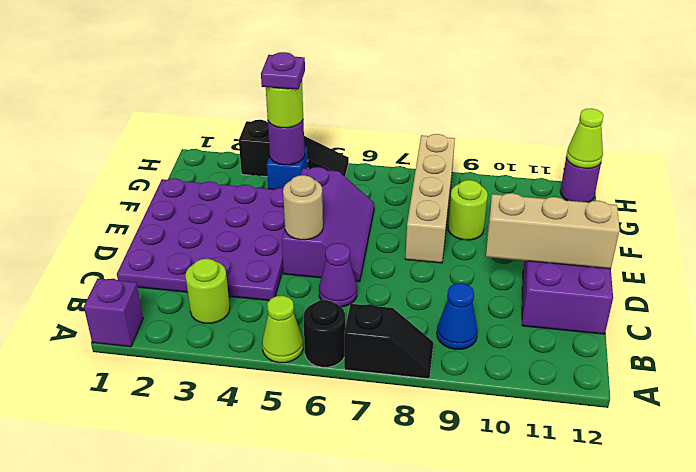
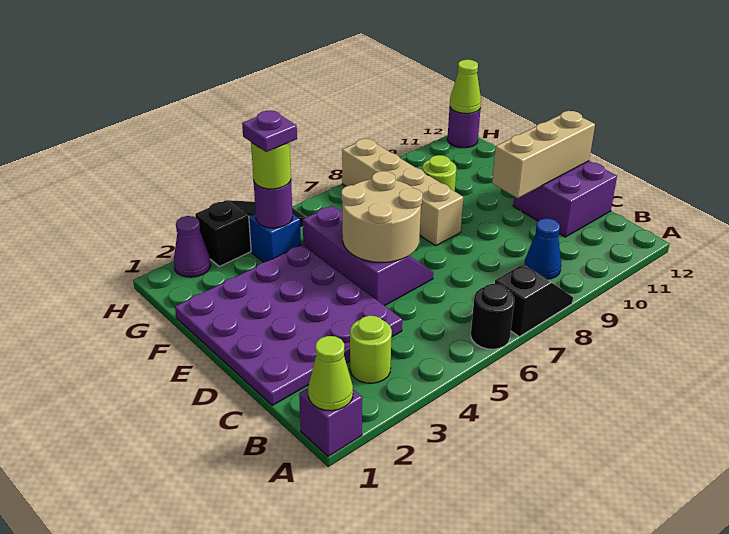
lime 1x1 cone [262,296,303,363] -> lime 1x1 cone moved to [308,336,353,411]
purple 1x1 cone [319,243,357,307] -> purple 1x1 cone moved to [174,216,211,277]
tan 1x1 round brick [283,175,323,240] -> tan 2x2 round brick [341,171,423,262]

